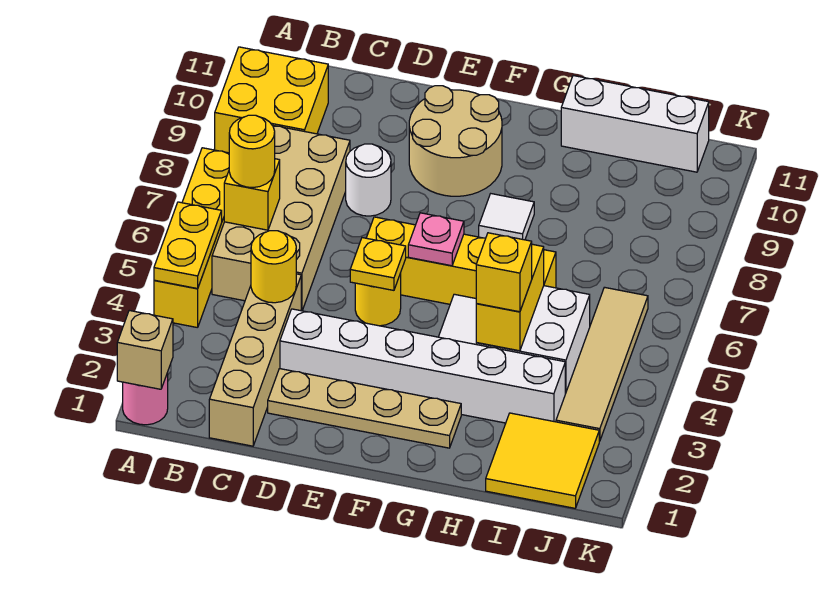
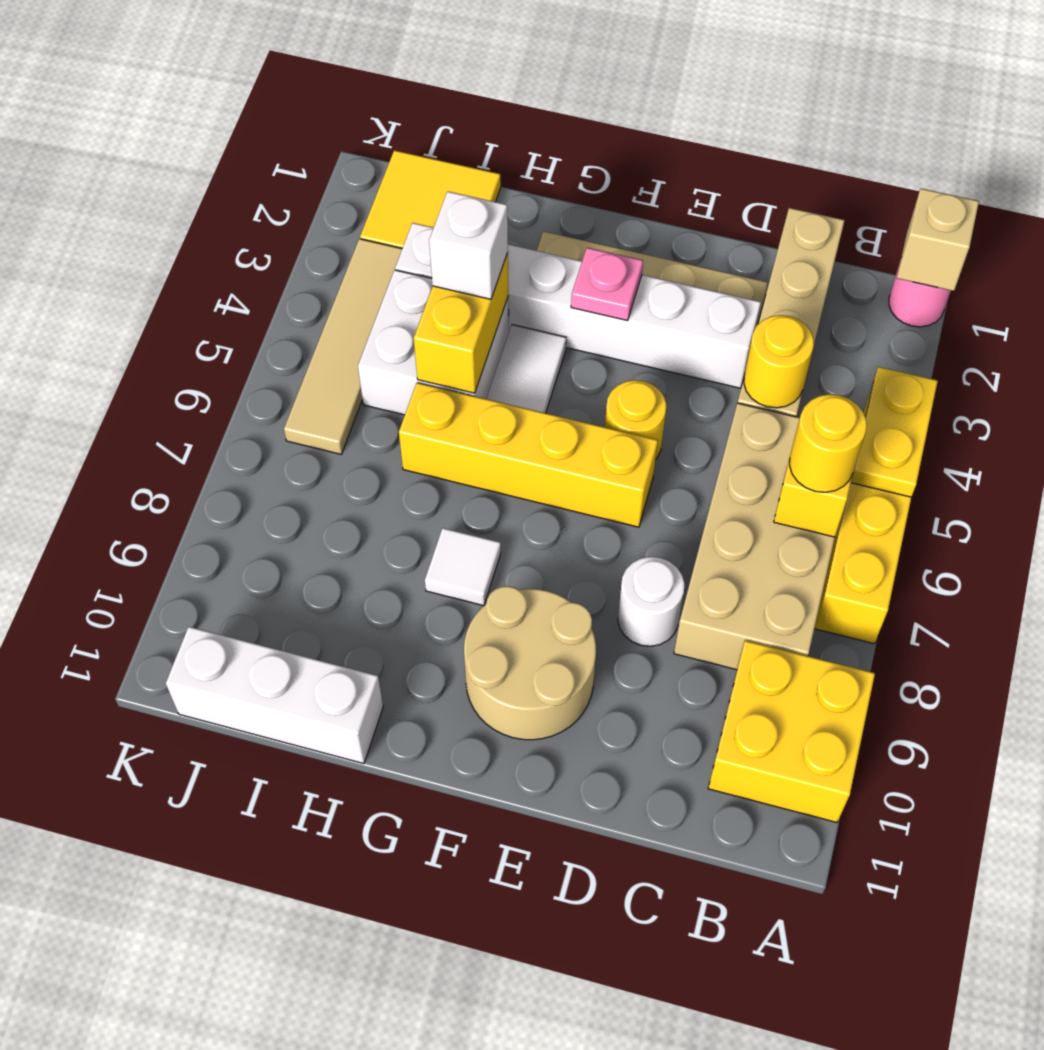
yellow 1x1 plate [350,238,406,290] -> none
pink 1x1 plate [408,213,464,266] -> pink 1x1 plate moved to [571,248,643,321]
yellow 1x1 brick [476,233,532,312] -> white 1x1 brick [429,191,508,299]

